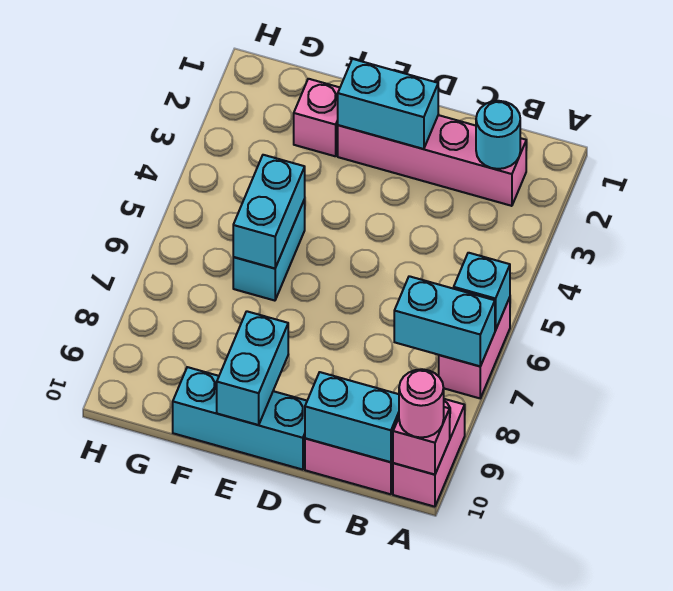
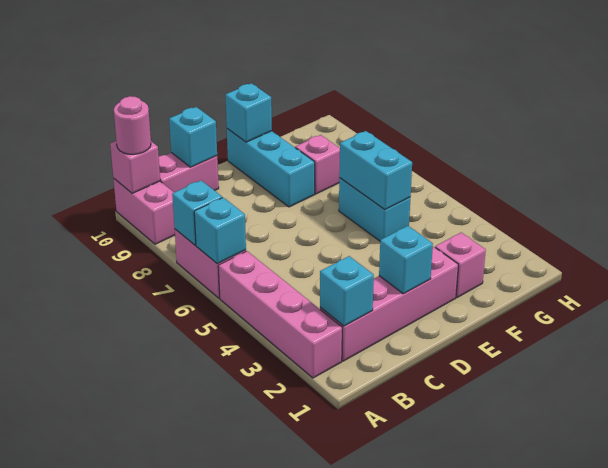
none -> pink 1x4 brick [218,251,342,378]
cyan 1x2 brick [394,276,495,366] -> cyan 1x1 brick [172,180,222,245]
cyan 1x1 round brick [476,101,520,169] -> cyan 1x1 brick [320,256,374,326]
cyan 1x2 brick [305,372,399,462] -> cyan 1x1 brick [169,107,217,167]
cyan 1x2 brick [338,59,438,149] -> cyan 1x1 brick [379,226,433,294]
cyan 1x3 brick [173,367,307,470] -> cyan 1x3 brick turned to [227,129,315,207]
cyan 1x2 brick [217,311,288,425] -> cyan 1x1 brick [226,83,272,142]
none -> pink 1x1 brick [295,135,340,194]

